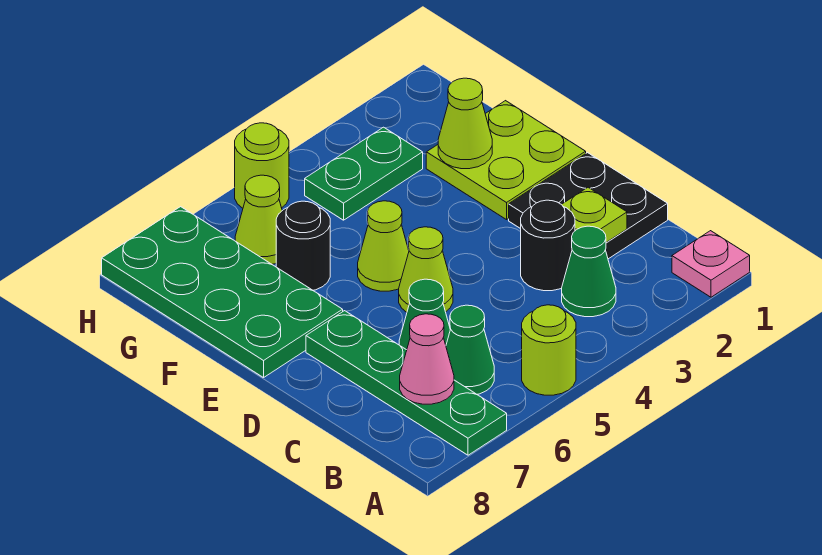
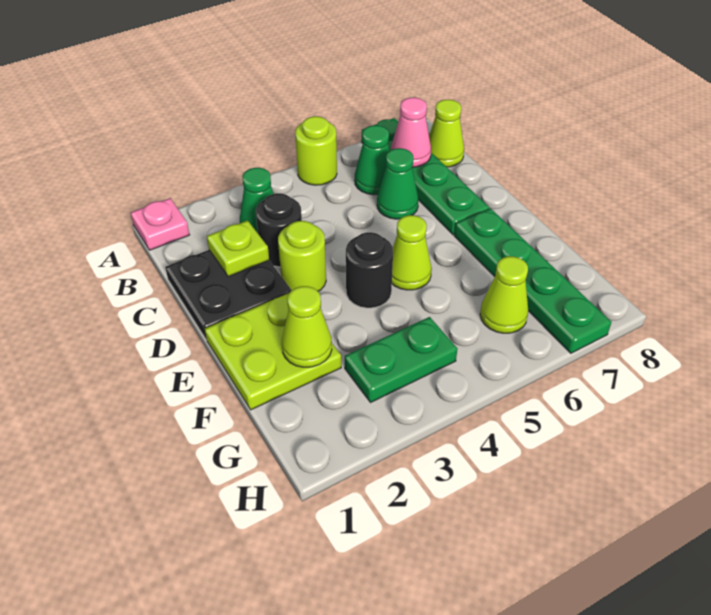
lime 1x1 cone [399,227,453,312] -> lime 1x1 cone moved to [429,100,464,167]
green 2x4 plate [102,207,343,378] -> green 1x4 plate [454,209,611,353]
black 1x1 round brick [276,201,330,290] -> black 1x1 round brick moved to [346,232,393,308]
lime 1x1 round brick [235,123,289,208] -> lime 1x1 round brick moved to [278,221,326,291]

